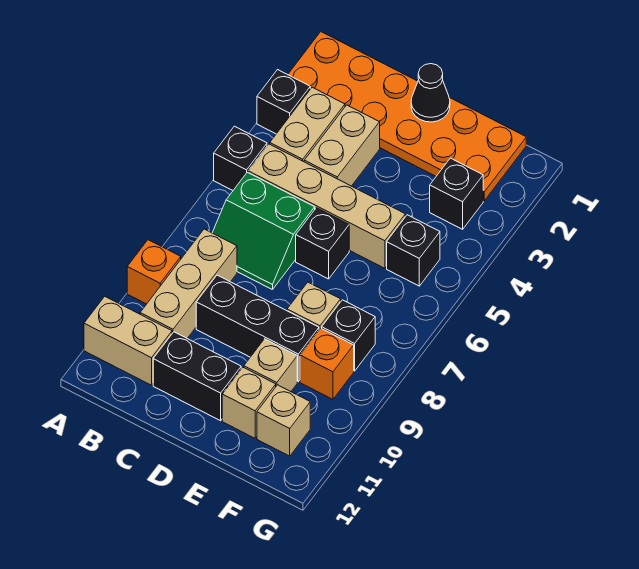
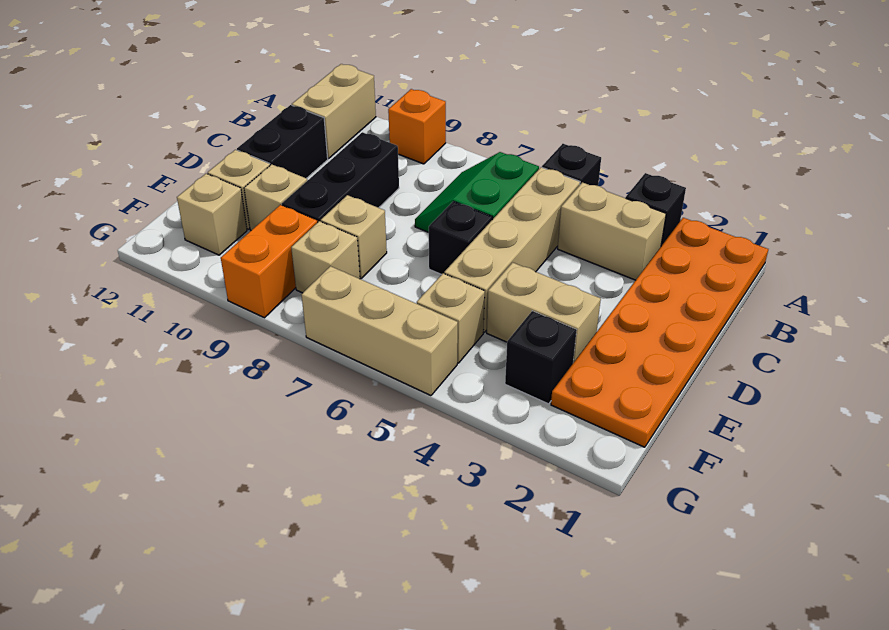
tan 1x3 brick [140,229,237,338] -> tan 1x3 brick moved to [302,266,458,396]
tan 1x2 brick [304,105,380,186] -> tan 1x2 brick moved to [487,262,601,363]
black 1x1 cone [411,64,450,122] -> none
black 1x1 brick [387,215,440,286] -> tan 1x1 brick [417,273,485,363]
black 1x1 brick [322,300,375,371] -> tan 1x1 brick [291,221,360,293]
orange 1x1 brick [300,328,354,399] -> orange 1x2 brick [221,205,318,318]

